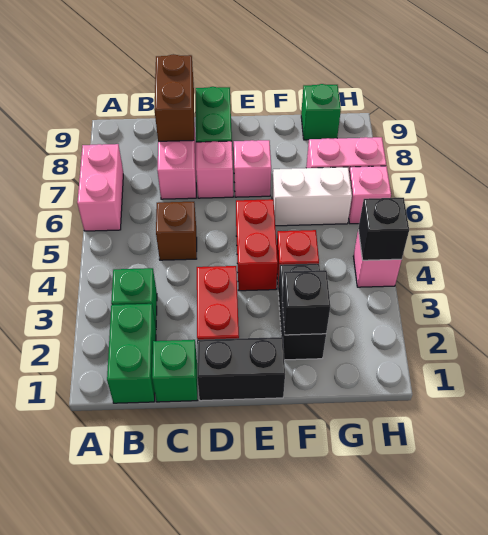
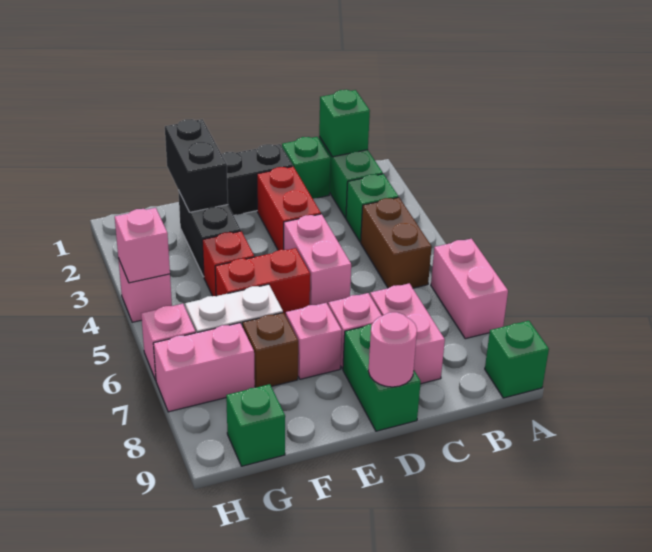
none -> green 1x1 brick [485,321,549,398]
none -> green 1x1 brick [319,90,370,157]
brown 1x1 brick [156,202,197,260] -> brown 1x1 brick moved to [242,313,298,388]
brown 1x2 brick [154,54,194,141] -> brown 1x2 brick moved to [361,197,432,288]
none -> pink 1x2 brick [284,214,351,305]
none -> pink 1x1 round brick [368,312,417,387]
red 1x2 brick [236,199,278,291] -> red 1x2 brick turned to [215,248,310,316]
black 1x1 brick [282,270,330,335] -> black 1x2 brick [165,119,228,212]
black 1x1 brick [358,198,409,260] -> pink 1x1 brick [115,208,170,283]

